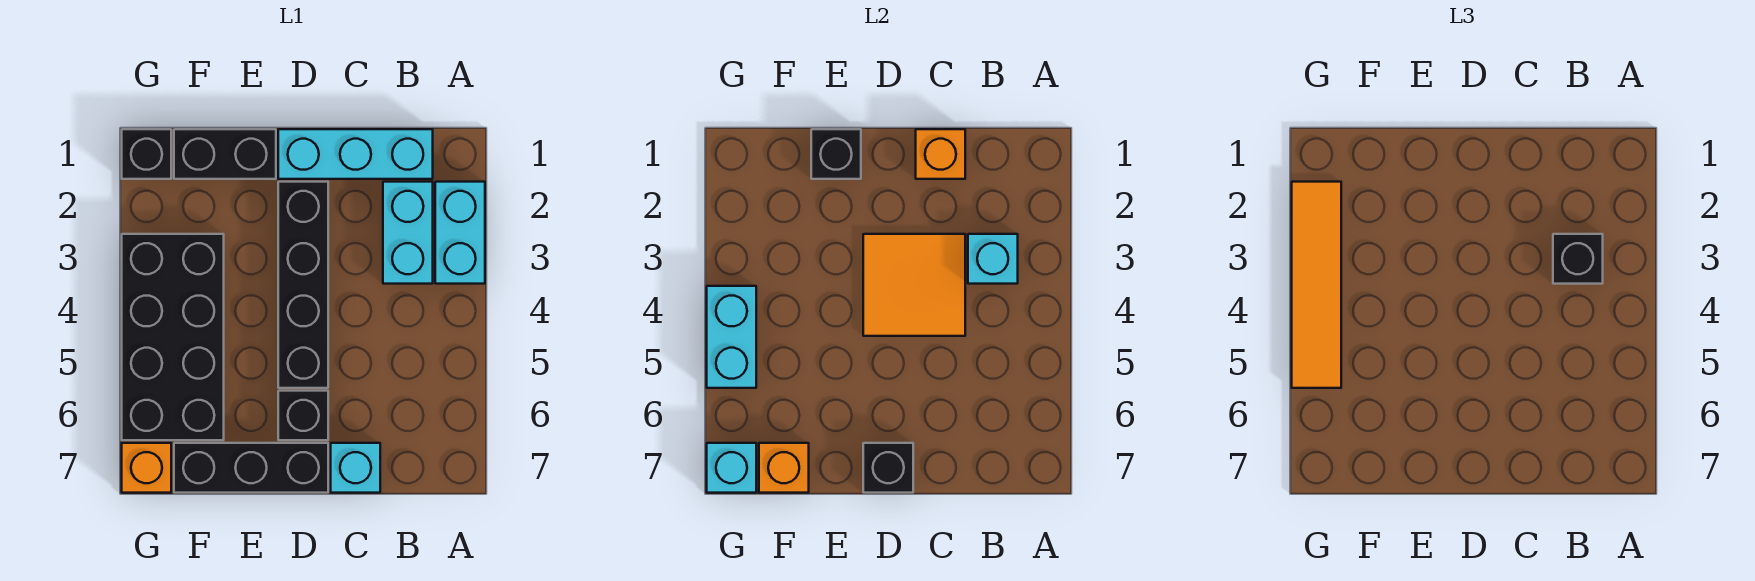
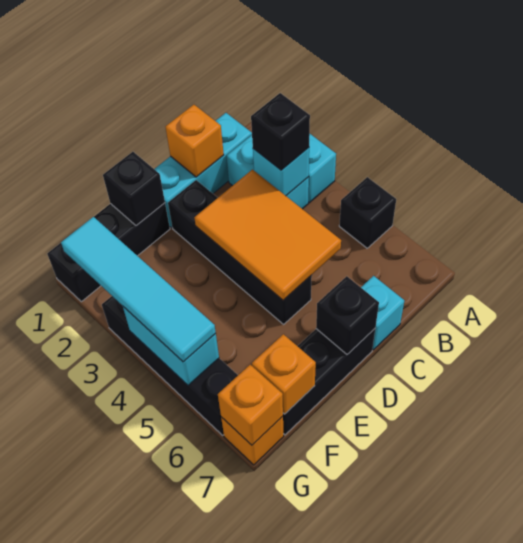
orange 2x2 tile [863,234,965,336] -> orange 2x3 tile [194,170,341,300]
black 1x1 brick [278,391,328,440] -> black 1x1 brick moved to [339,177,396,248]
black 2x4 brick [122,234,224,440] -> black 1x4 brick [102,296,238,435]
orange 1x4 tile [1292,182,1341,388] -> cyan 1x4 tile [61,217,216,362]
cyan 1x1 brick [707,443,756,493] -> orange 1x1 brick [218,365,283,445]

